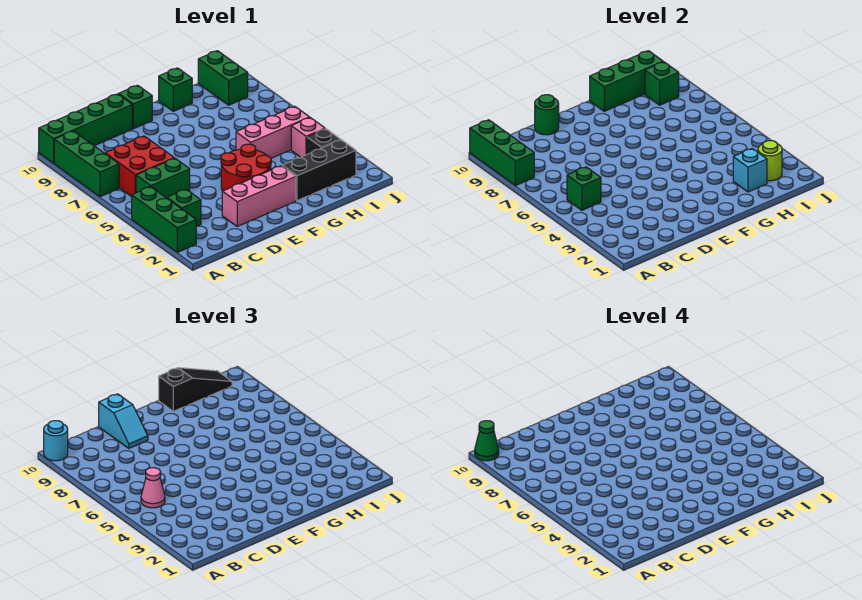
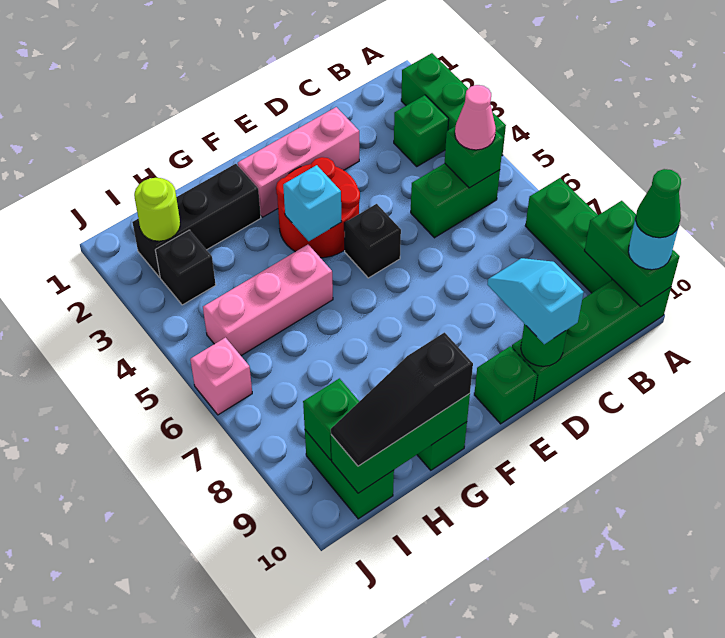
green 1x3 brick [470,120,534,186] -> green 1x2 brick [585,201,680,306]
red 2x2 brick [105,136,174,197] -> none
none -> black 1x1 brick [344,204,401,278]
cyan 1x1 brick [733,149,767,192] -> cyan 1x1 brick moved to [283,165,342,241]
pink 1x1 brick [291,118,325,157] -> pink 1x1 brick moved to [190,338,252,415]

